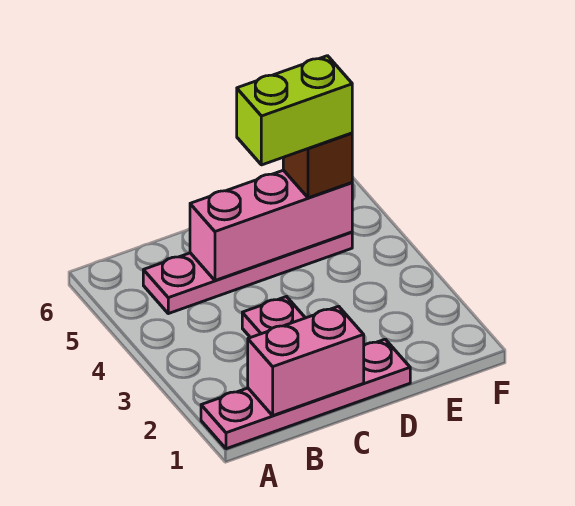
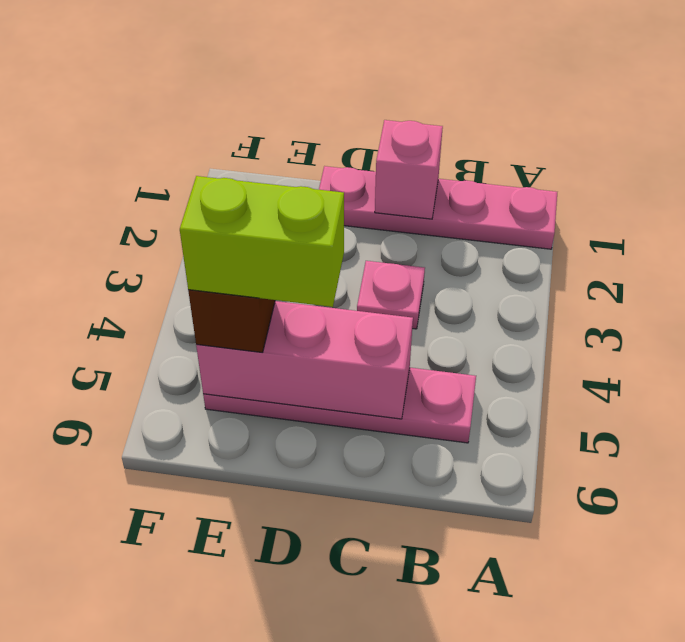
pink 1x2 brick [248,306,364,415] -> pink 1x1 brick [375,120,443,219]

